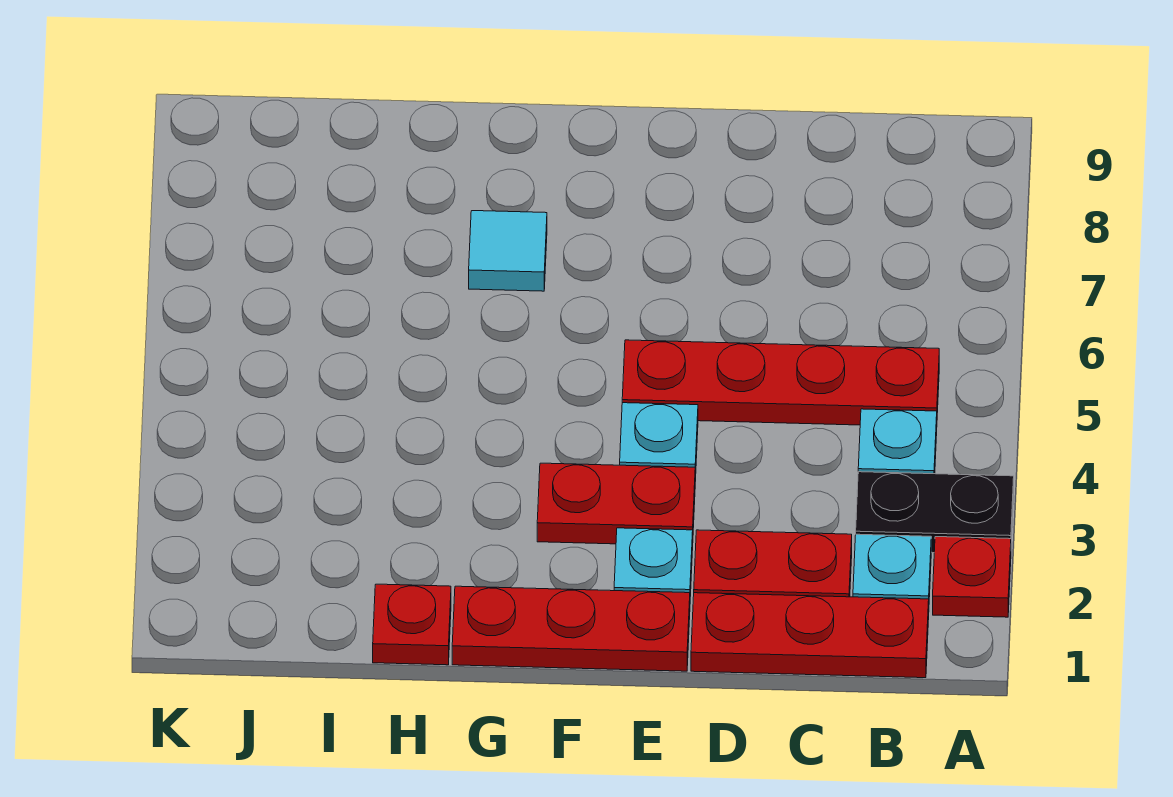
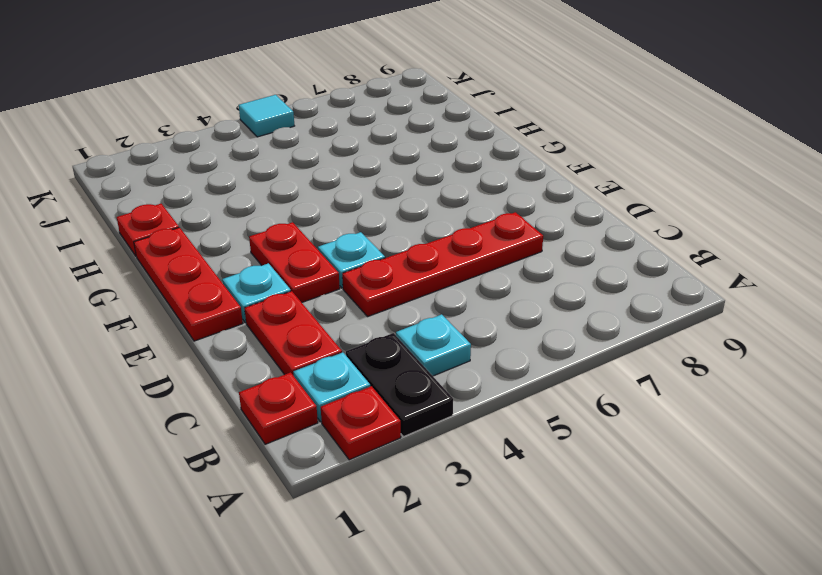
red 1x3 plate [691,593,929,678] -> red 1x1 plate [239,372,318,444]
red 1x4 plate [622,340,939,425] -> red 1x4 plate turned to [342,212,543,317]
cyan 1x1 tile [469,211,547,291] -> cyan 1x1 tile moved to [239,95,294,137]

